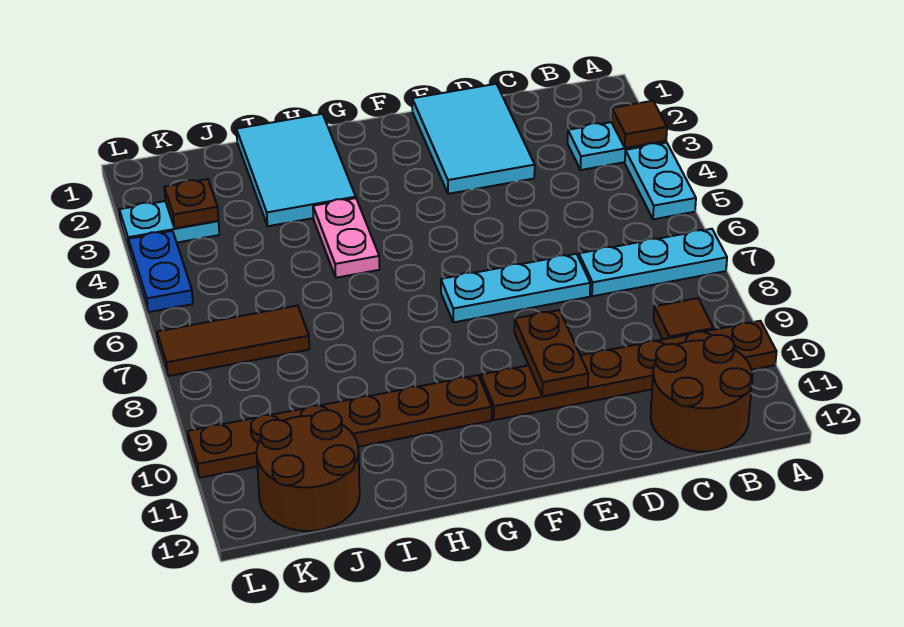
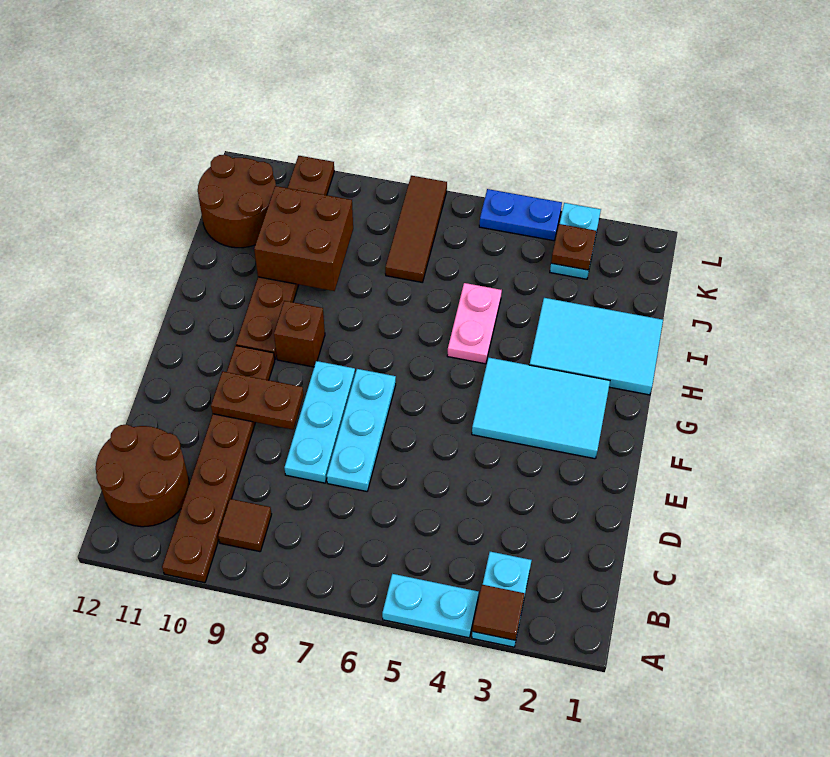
cyan 1x3 plate [579,229,727,296] -> cyan 1x3 plate moved to [284,361,355,483]
cyan 2x3 tile [412,84,535,194] -> cyan 2x3 tile moved to [472,358,610,459]
none -> brown 1x1 brick [274,301,325,367]
pink 1x2 plate [313,198,380,278] -> pink 1x2 plate turned to [447,283,502,364]
none -> brown 2x2 brick [254,186,353,291]

